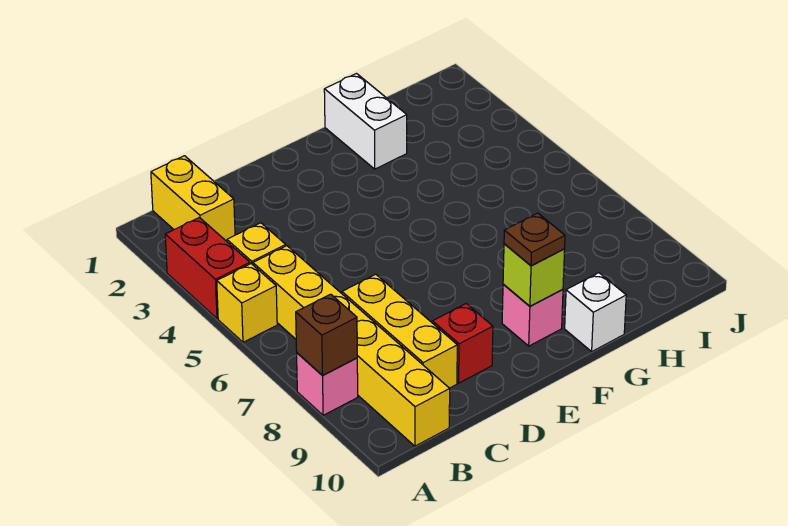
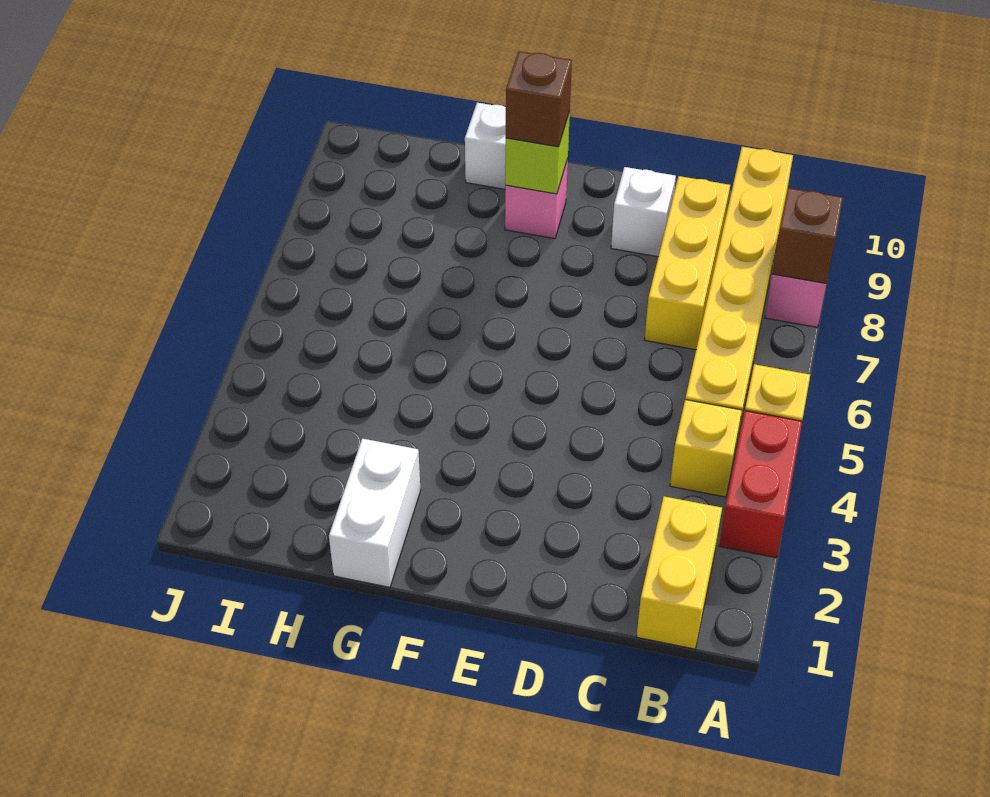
red 1x1 brick [432,304,493,383] -> white 1x1 brick [611,167,676,257]
brown 1x1 plate [504,213,565,266] -> brown 1x1 brick [506,51,572,147]

